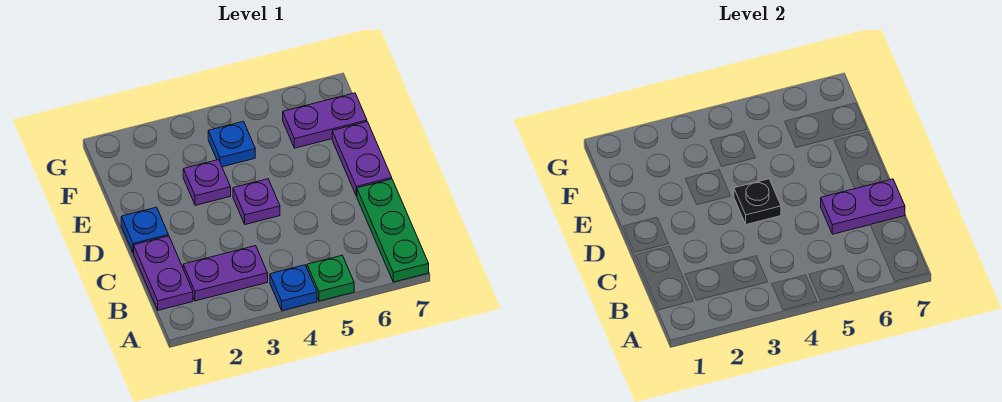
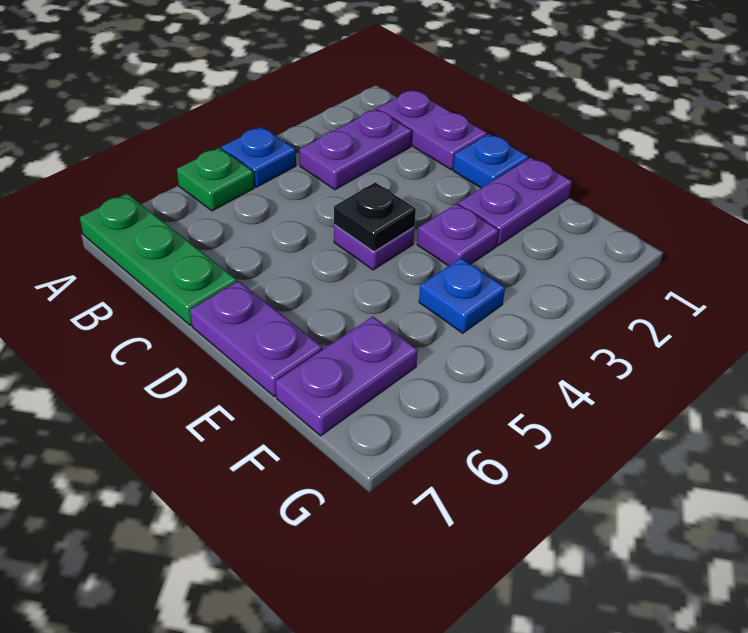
purple 1x2 plate [821,179,905,234] -> purple 1x2 plate moved to [458,157,572,246]

